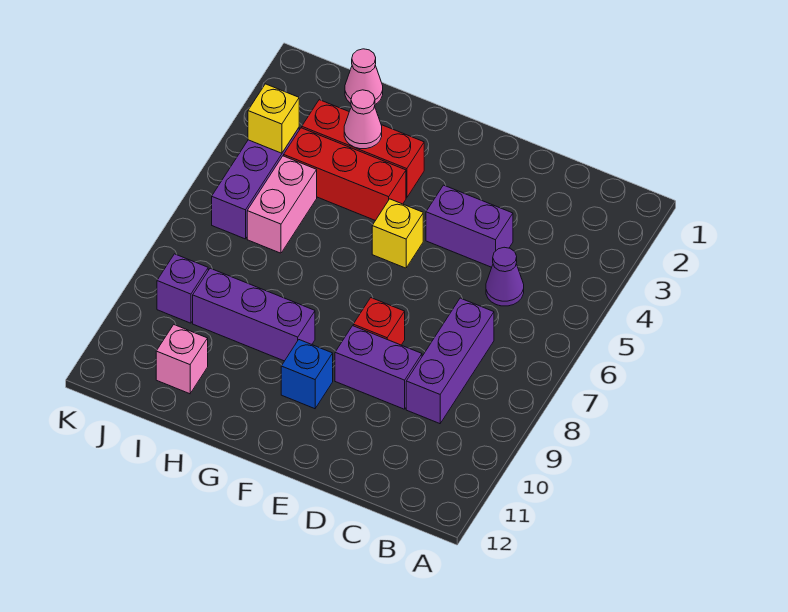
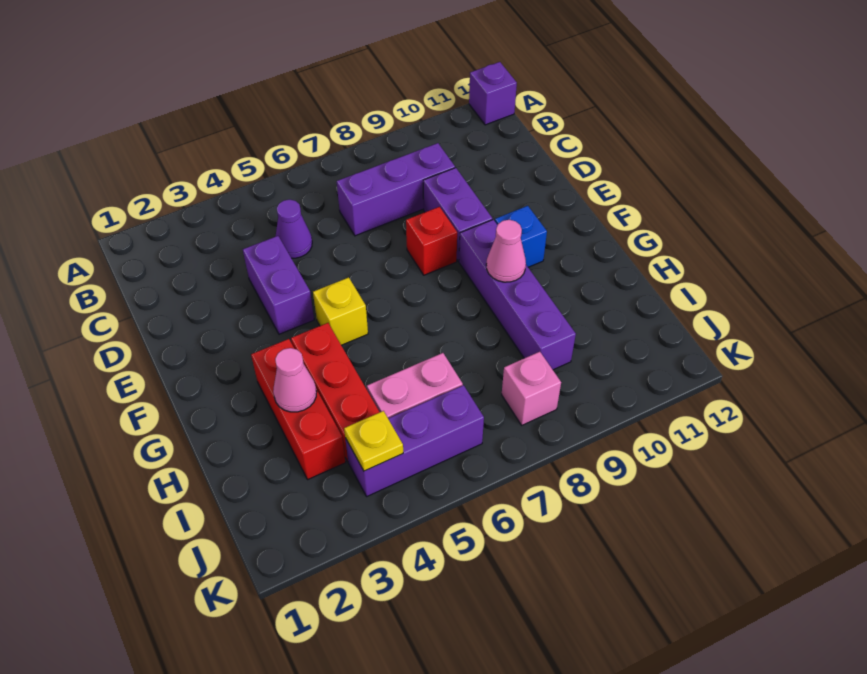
purple 1x3 brick [193,268,315,361] -> purple 1x4 brick [459,220,576,370]
pink 1x1 cone [345,49,383,104] -> pink 1x1 cone moved to [486,220,526,282]
pink 1x1 brick [156,325,208,394] -> pink 1x1 brick moved to [502,352,561,425]
yellow 1x1 brick [248,84,299,153] -> yellow 1x1 plate [344,411,403,471]
purple 1x1 brick [157,254,208,323] -> purple 1x1 brick moved to [469,62,517,125]

